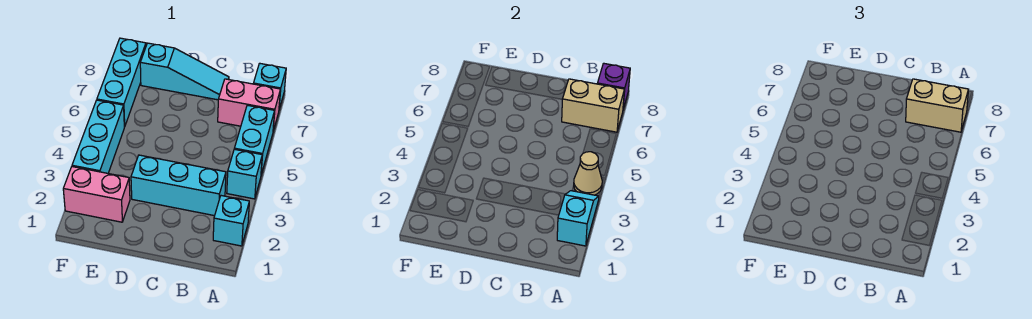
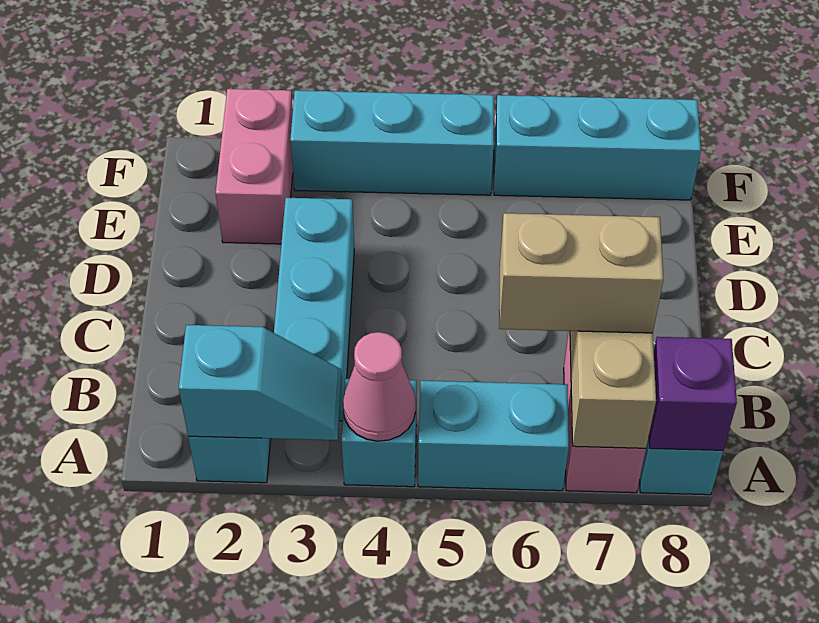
tan 1x1 cone [574,152,602,195] -> pink 1x1 cone [343,332,416,441]
tan 1x2 brick [906,79,968,132] -> tan 1x2 brick turned to [499,213,663,333]
cyan 1x3 slope [140,43,229,100] -> none

